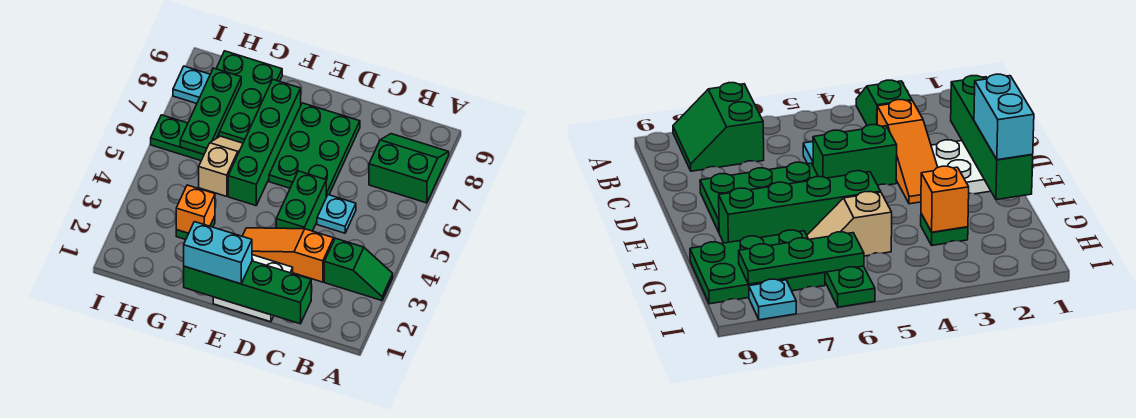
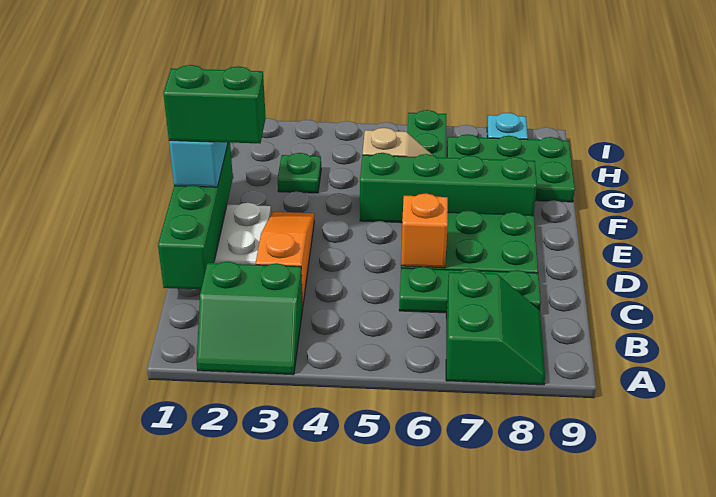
green 1x2 slope [324,238,393,301] -> green 2x2 slope [197,262,303,375]
cyan 1x1 plate [317,195,356,233] -> none
green 1x2 brick [276,171,326,231] -> green 1x2 brick moved to [163,65,266,143]
orange 1x1 brick [176,185,215,233] -> orange 1x1 brick moved to [401,193,448,268]
green 1x3 plate [180,68,241,154] -> green 1x3 plate moved to [399,267,541,313]

